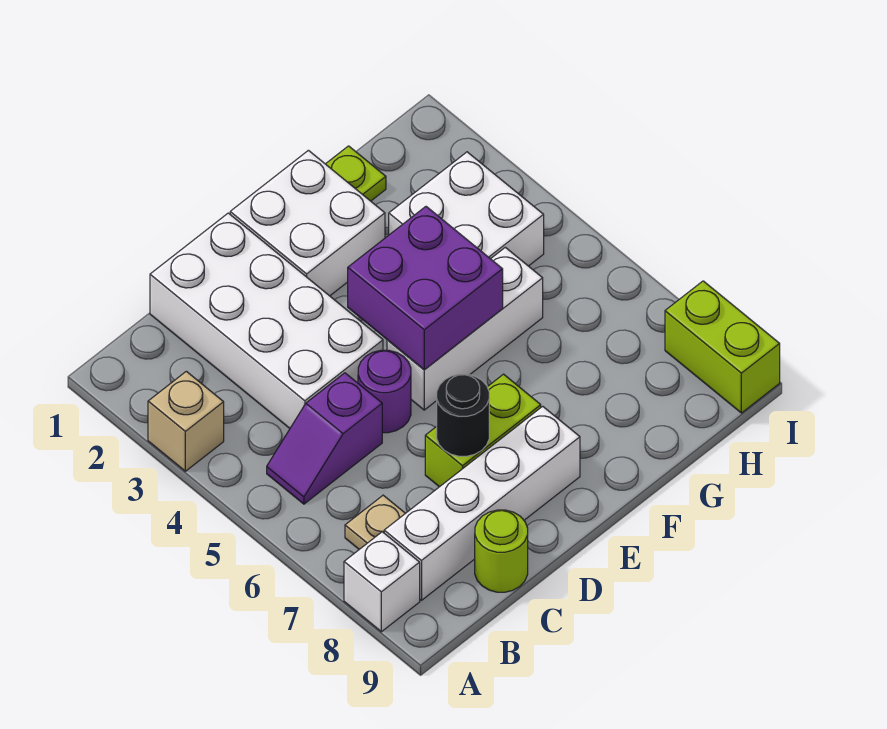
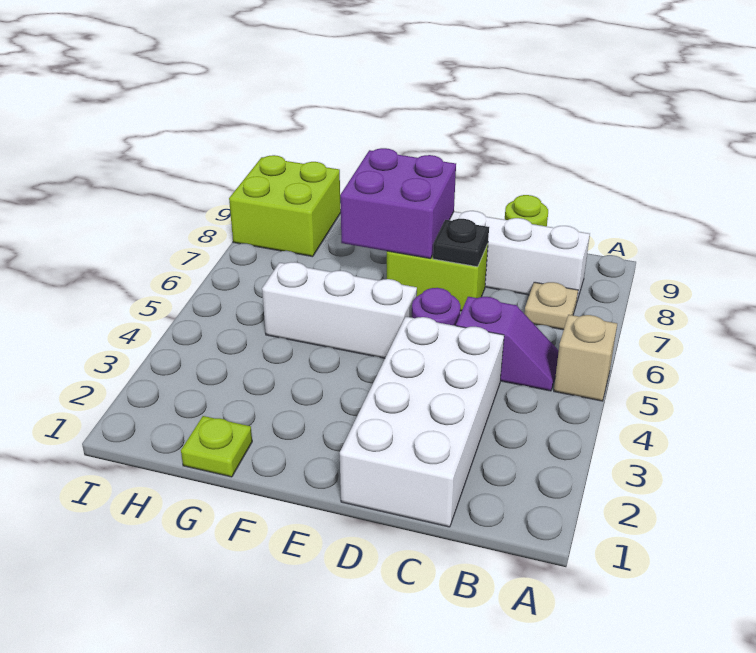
tan 1x1 brick [148,371,224,471] -> tan 1x1 brick moved to [554,315,617,401]
white 1x1 brick [344,532,420,632] -> none
black 1x1 round brick [437,374,489,456] -> black 1x1 plate [433,219,489,267]
white 2x2 brick [230,150,385,296] -> none
purple 2x2 brick [348,207,503,370] -> purple 2x2 brick moved to [340,148,456,259]
white 2x2 brick [389,152,544,266] -> none
lime 1x2 brick [665,281,780,413] -> lime 2x2 brick [229,155,341,257]

